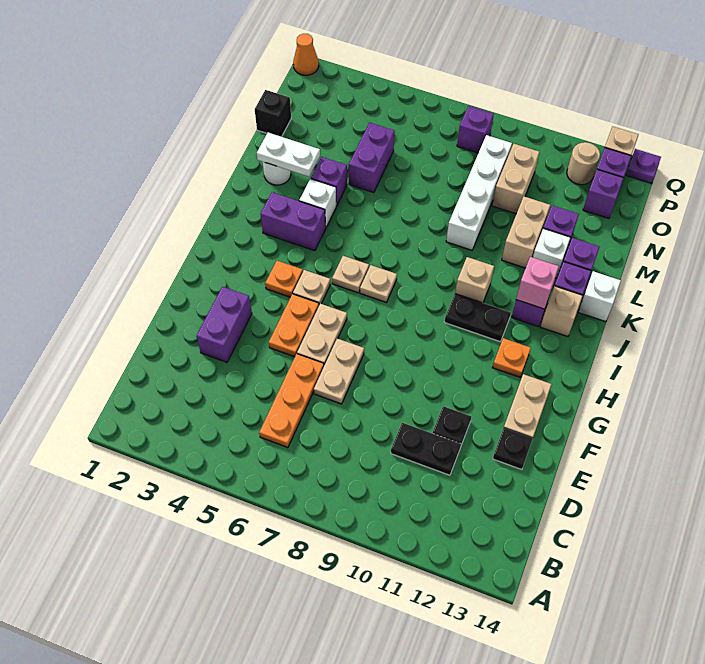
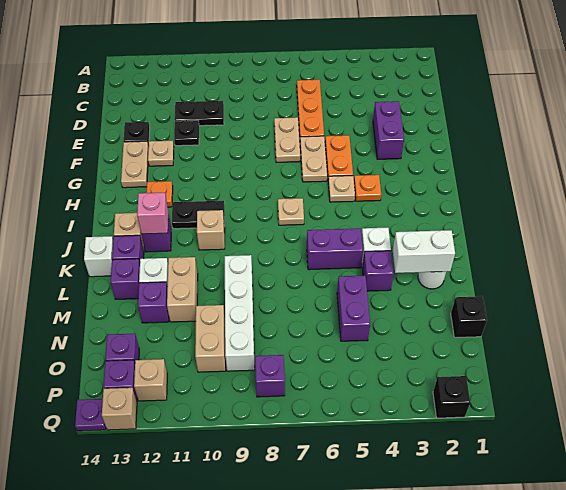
tan 1x1 plate [332,256,369,293] -> tan 1x1 plate moved to [148,141,174,166]
purple 1x2 brick [260,192,326,251] -> purple 1x2 brick moved to [307,228,363,270]
white 1x2 plate [257,133,320,177] -> white 1x2 brick [393,230,455,273]
tan 1x1 round brick [567,142,600,185] -> tan 1x1 brick [134,359,167,401]
orange 1x1 cone [293,34,319,75] -> none
none -> black 1x1 brick [433,376,470,418]

